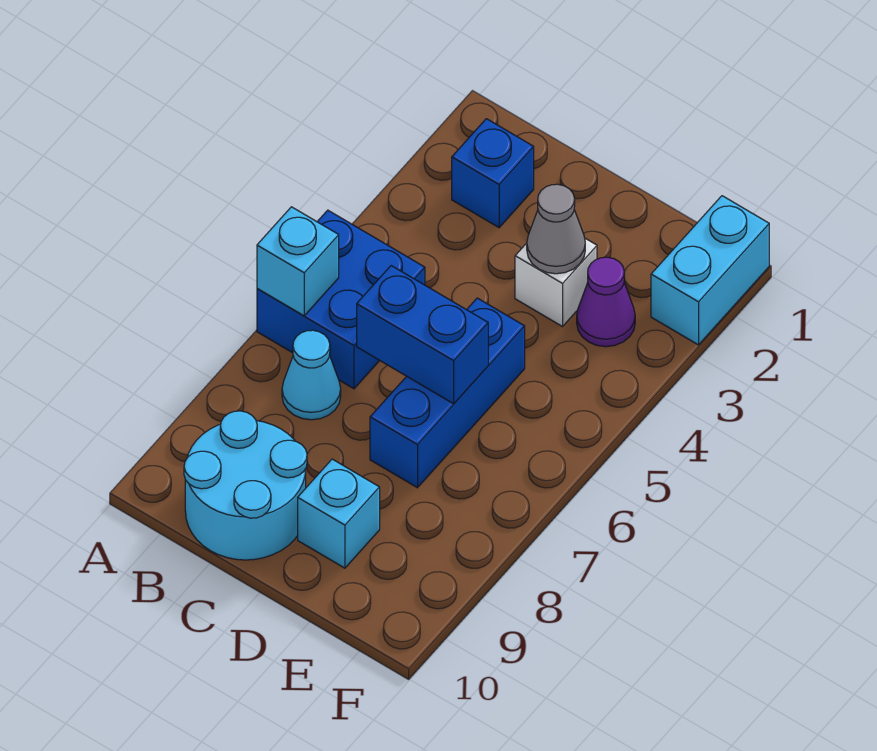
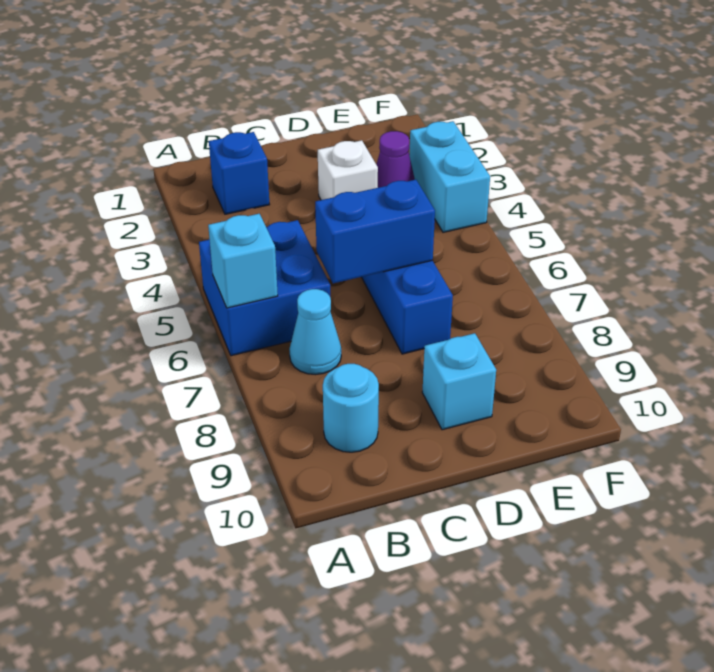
cyan 2x2 round brick [184,411,307,560] -> cyan 1x1 round brick [323,364,379,452]
grey 1x1 cone [527,184,585,274] -> none
cyan 1x2 brick [651,196,769,345] -> cyan 1x2 brick moved to [409,121,490,232]

